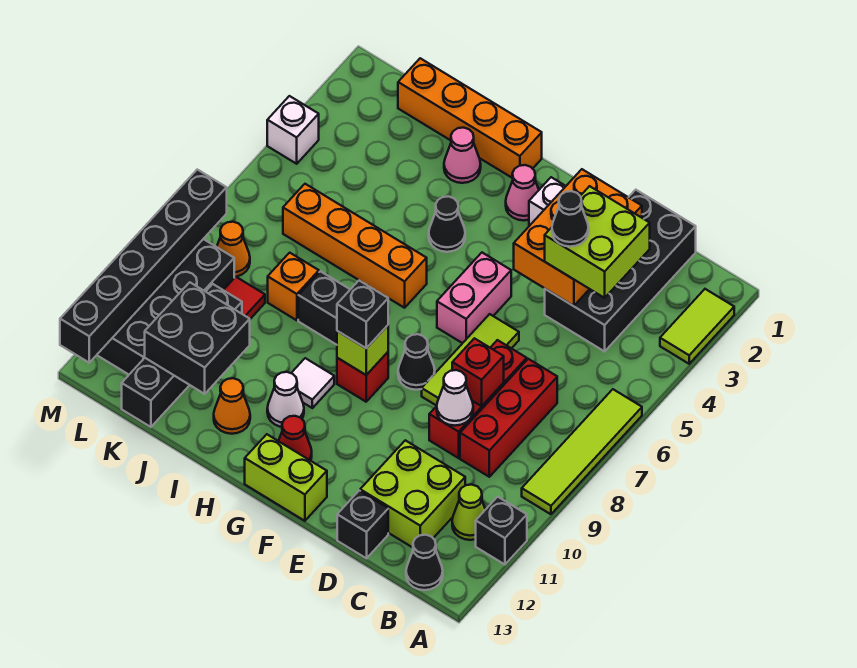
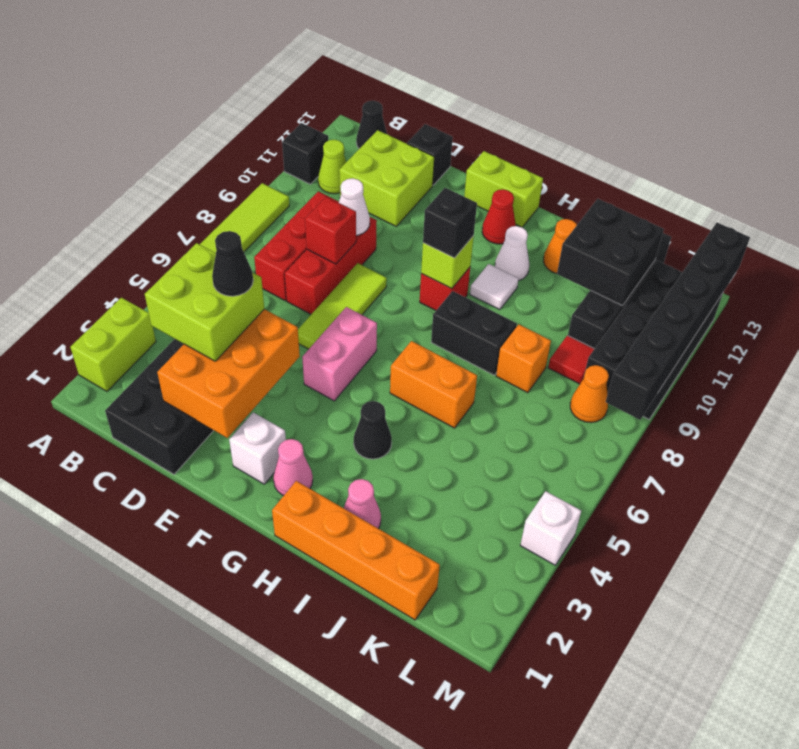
lime 1x2 tile [660,289,734,364] -> lime 1x2 brick [70,298,156,391]
black 1x1 cone [398,334,435,390] -> none
orange 1x4 brick [283,184,427,308] -> orange 1x2 brick [390,341,477,428]

